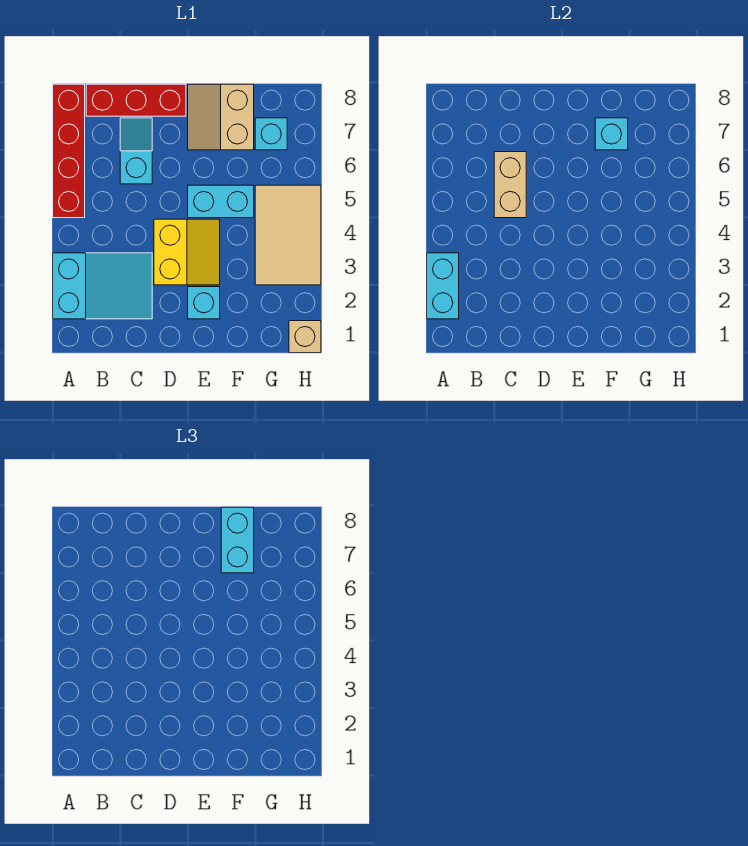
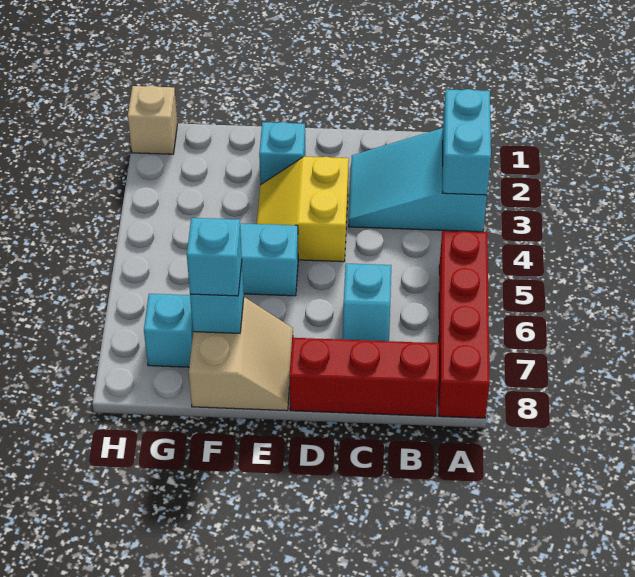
tan 1x2 brick [494,152,526,218] -> none
cyan 1x2 brick [221,507,254,573] -> cyan 1x1 brick [187,218,242,296]
tan 2x3 tile [255,185,321,285] -> none

